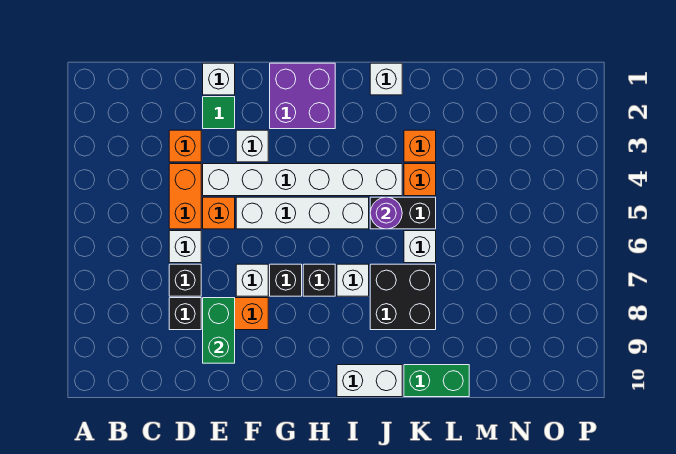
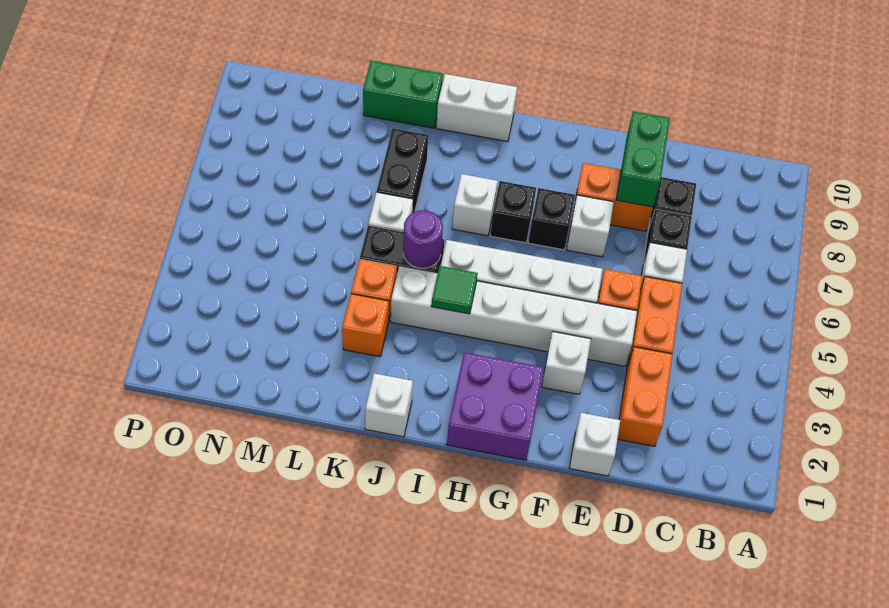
orange 1x1 brick [169,130,201,162] -> orange 1x2 brick [618,347,673,446]
green 1x1 tile [203,97,235,129] -> green 1x1 tile moved to [431,266,478,314]
black 2x2 brick [370,264,436,330] -> black 1x2 brick [377,129,428,213]

